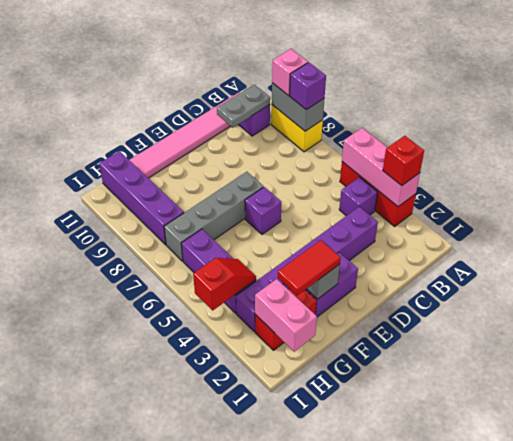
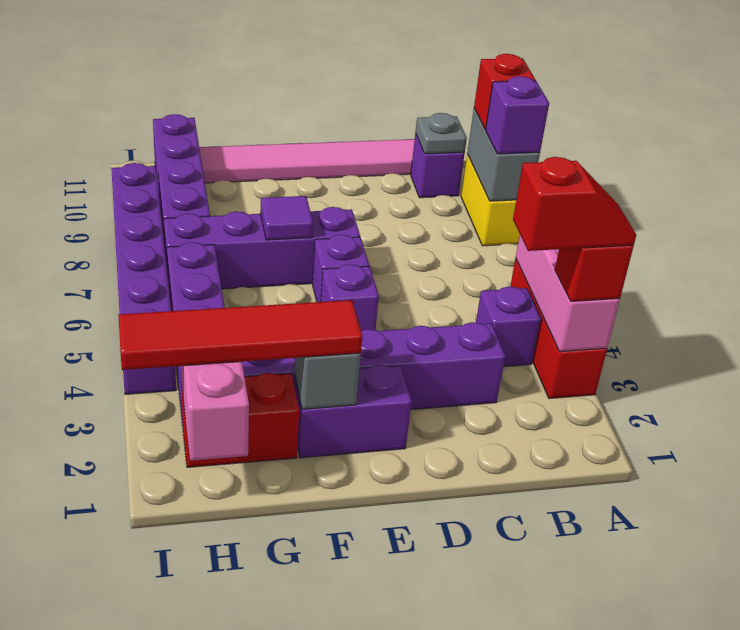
pink 1x1 brick [272,49,308,96] -> red 1x1 brick [474,54,535,129]
grey 1x2 plate [217,85,270,128] -> grey 1x1 plate [416,113,467,154]
none -> purple 1x1 brick [321,264,379,331]
grey 1x4 brick [164,172,263,261] -> purple 1x4 brick [164,207,360,289]
red 1x2 tile [278,240,341,296] -> red 1x4 tile [118,300,362,370]
none -> purple 1x1 tile [260,196,313,240]
red 1x2 slope [193,258,256,310] -> red 1x2 slope moved to [513,157,636,251]
none -> purple 1x6 brick [111,163,176,394]

